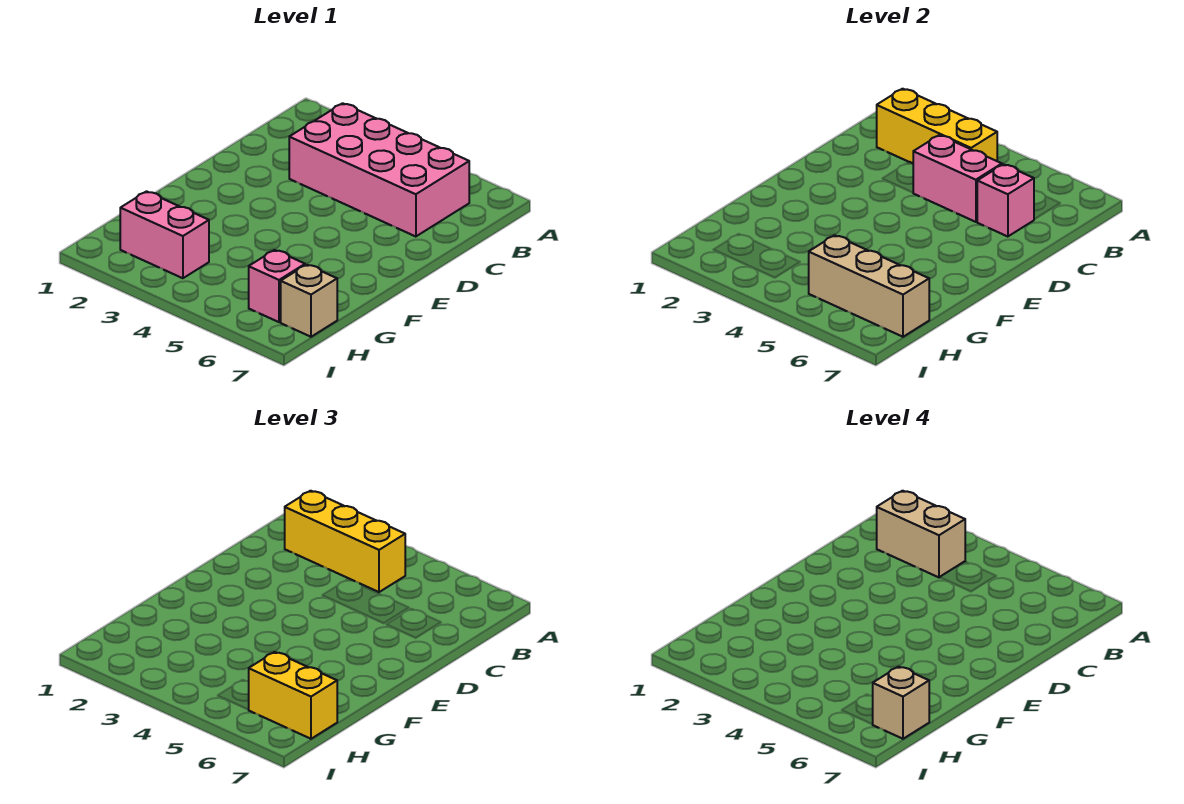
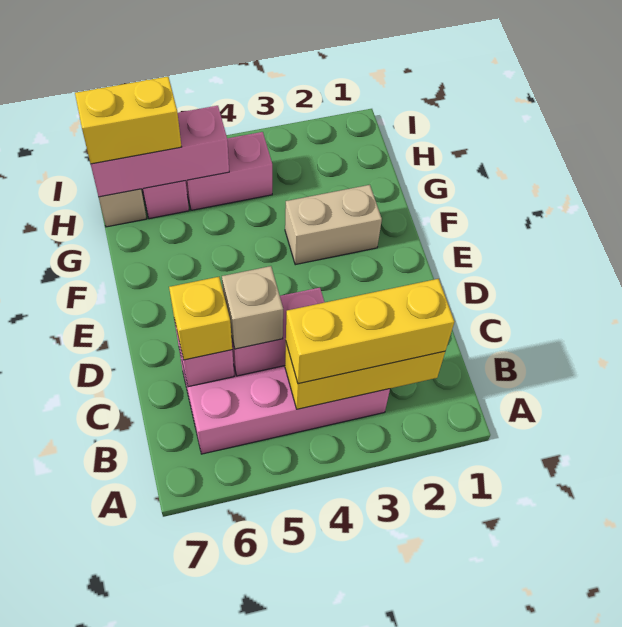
tan 1x2 brick [877,491,966,577] -> tan 1x2 brick moved to [285,185,382,265]
none -> yellow 1x1 brick [169,277,232,360]
pink 1x2 brick [120,191,209,278] -> pink 1x2 brick moved to [186,132,272,210]
tan 1x3 brick [809,235,929,337] -> pink 1x3 brick [91,106,229,197]
tan 1x1 brick [872,667,929,739] -> tan 1x1 brick moved to [222,266,283,349]

